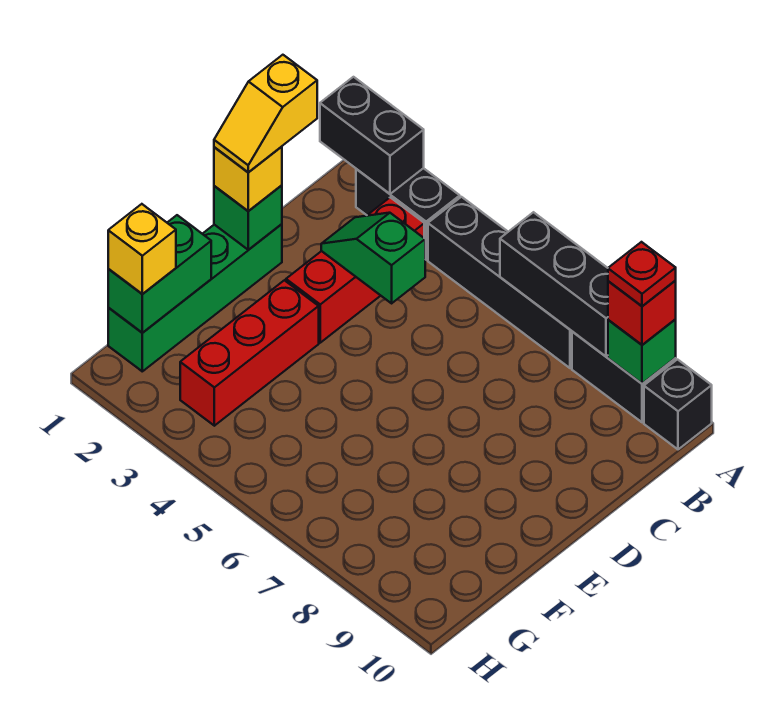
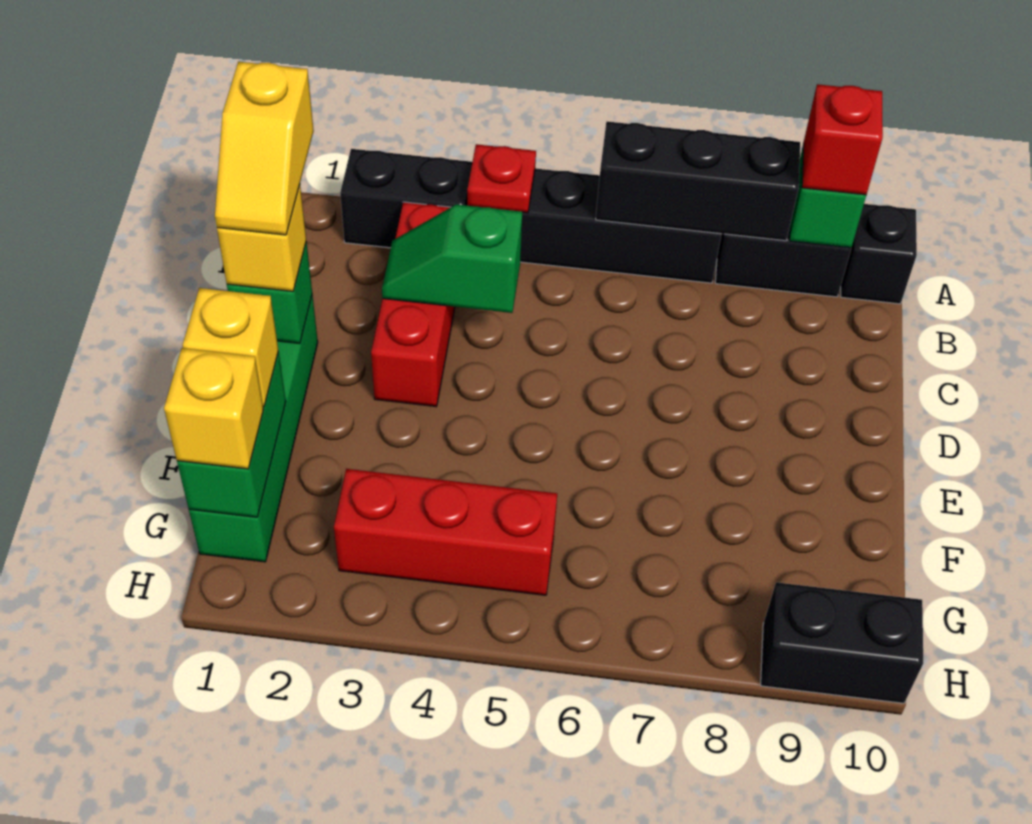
black 1x2 brick [320,77,424,194] -> black 1x2 brick moved to [761,582,923,703]
red 1x1 plate [608,242,676,306] -> red 1x1 plate moved to [467,144,536,213]
red 1x3 brick [180,280,319,426] -> red 1x3 brick turned to [334,469,557,595]
none -> yellow 1x1 brick [183,288,278,407]

